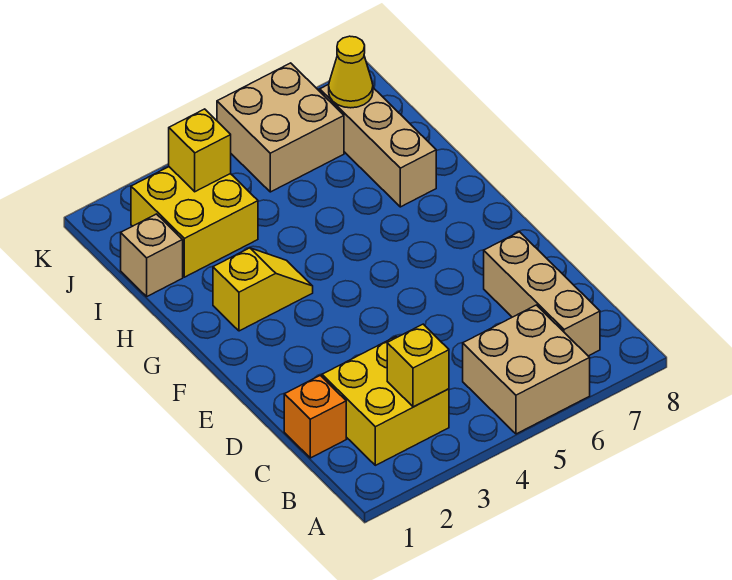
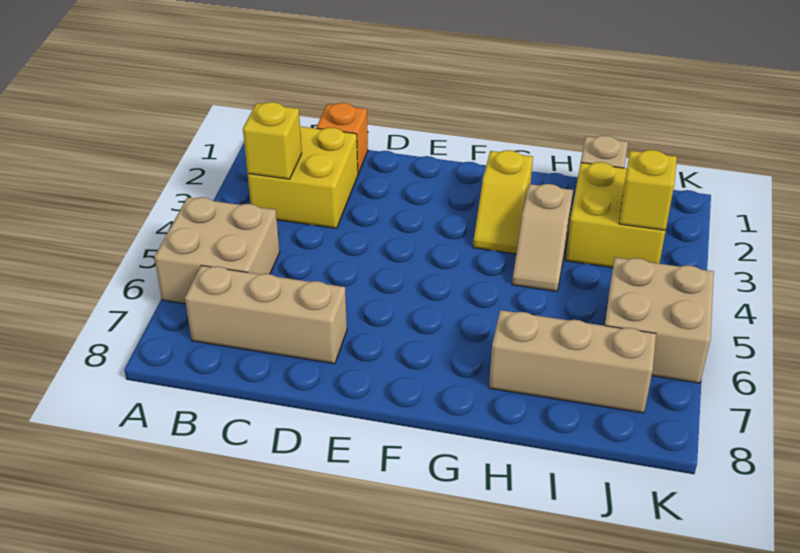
none -> tan 1x2 slope [512,184,573,291]
yellow 1x1 cone [329,36,373,108] -> none

